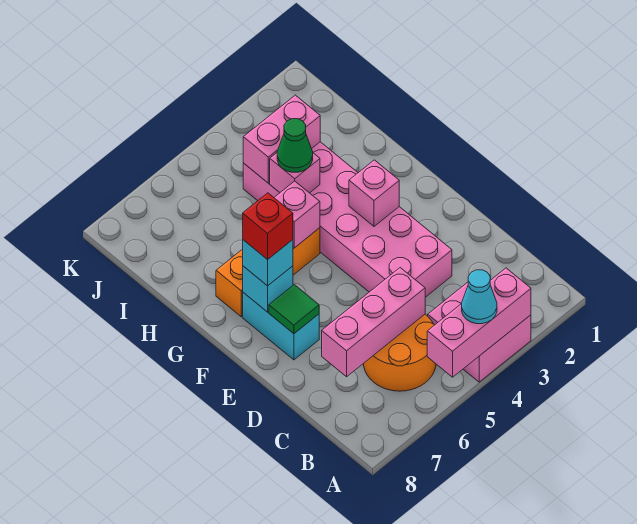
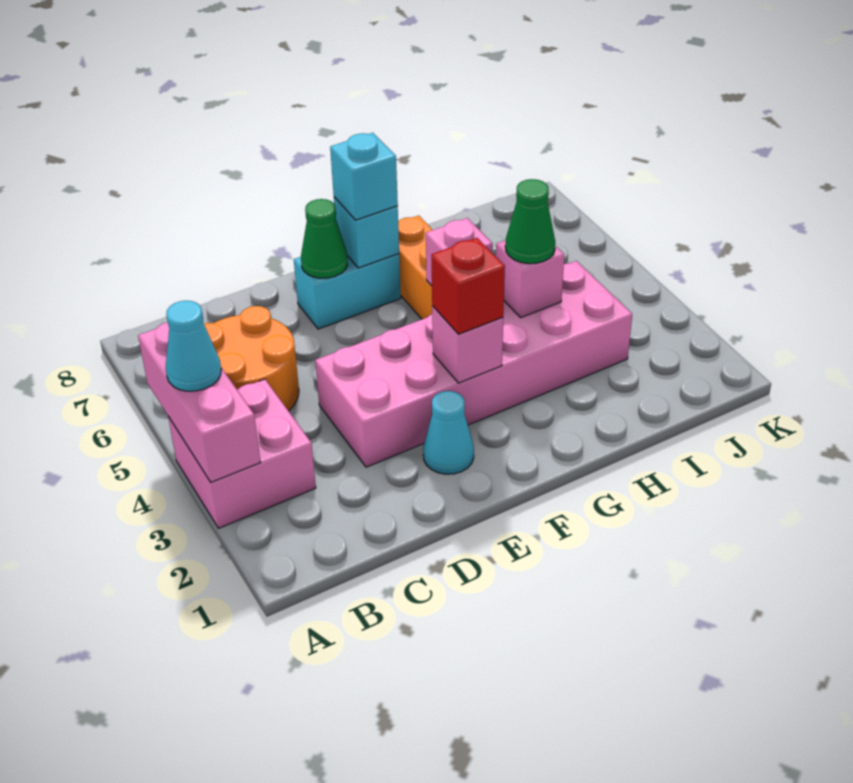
pink 1x3 brick [322,268,425,377] -> none
none -> cyan 1x1 cone [423,391,474,474]
green 1x1 tile [269,285,319,334] -> green 1x1 cone [301,199,348,278]
red 1x1 brick [243,193,293,260] -> red 1x1 brick moved to [432,238,505,334]
pink 1x2 brick [243,95,320,183] -> none

